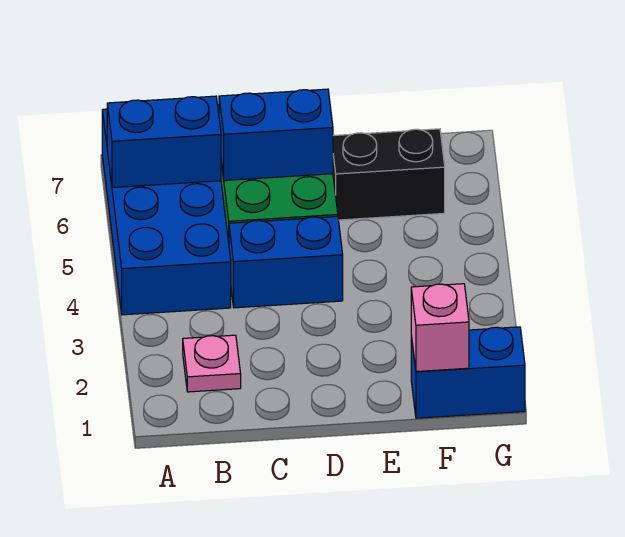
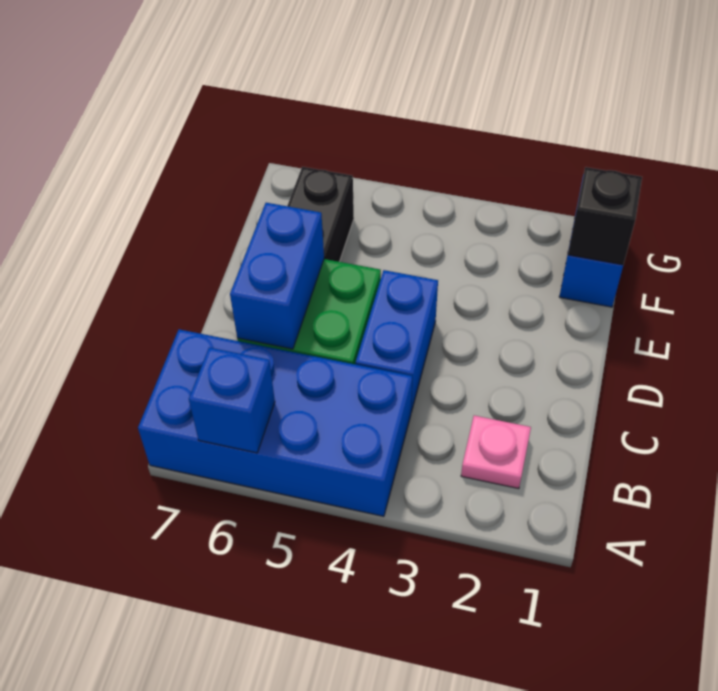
blue 1x2 brick [107,96,221,188] -> blue 1x1 brick [189,348,275,453]
pink 1x1 brick [411,284,469,372] -> black 1x1 brick [568,167,642,265]

